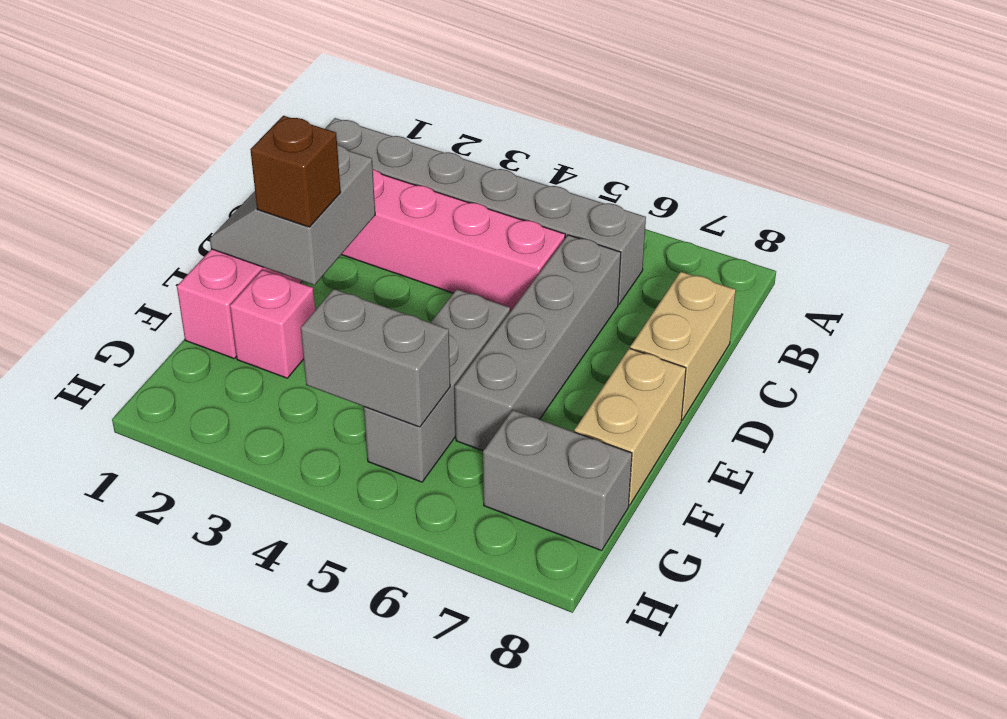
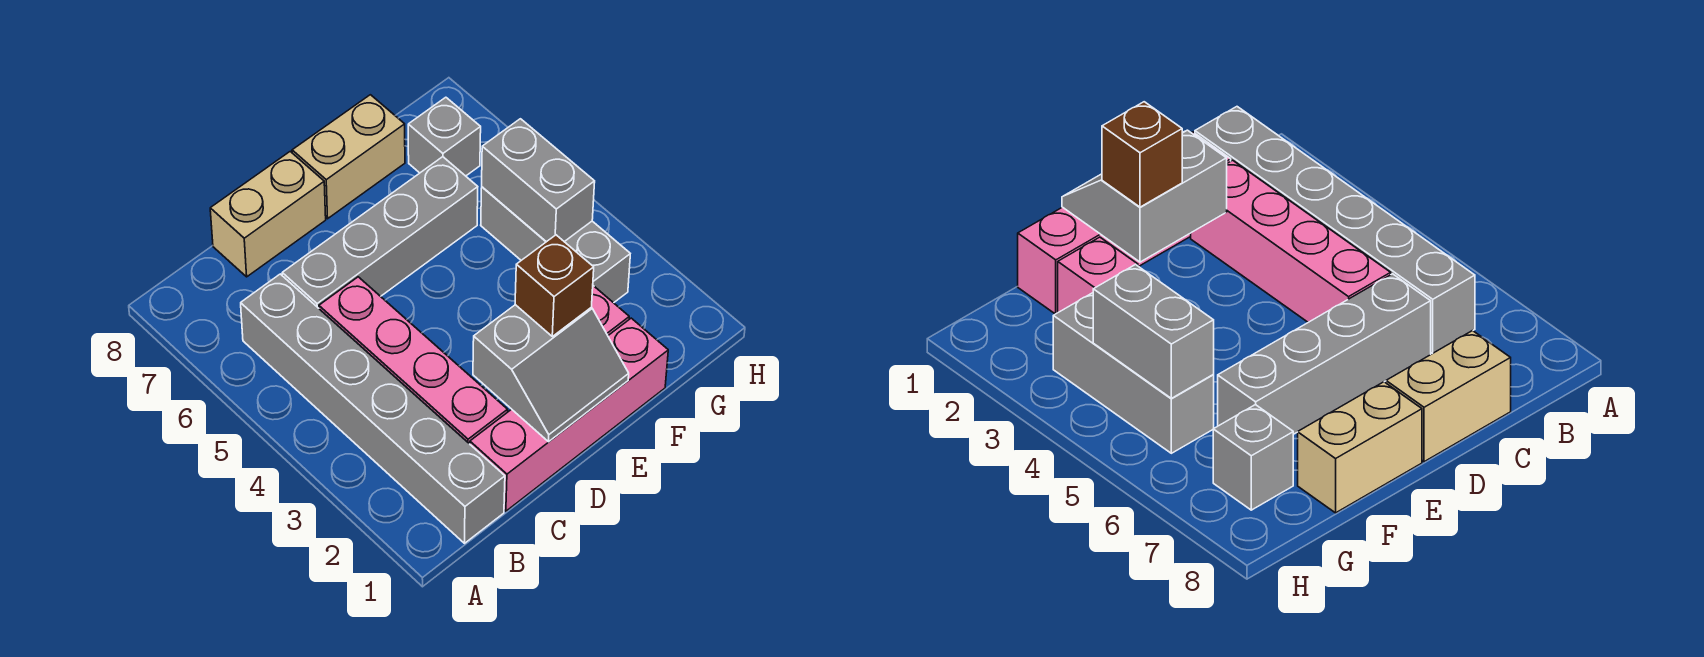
grey 1x3 brick [364,289,510,482] -> grey 1x3 brick turned to [481,187,630,303]
grey 1x2 brick [483,410,632,551] -> grey 1x1 brick [408,97,481,176]

